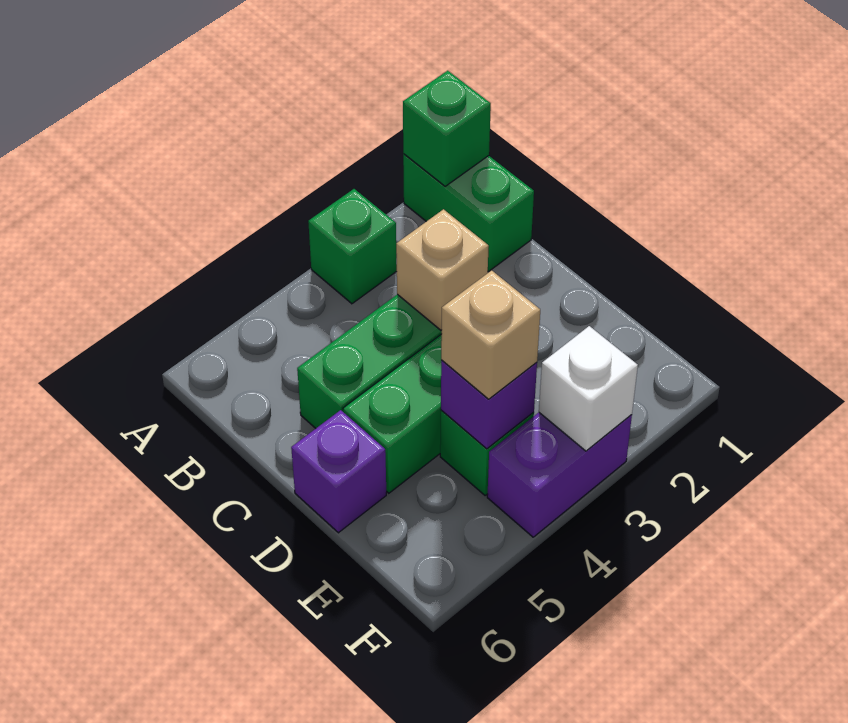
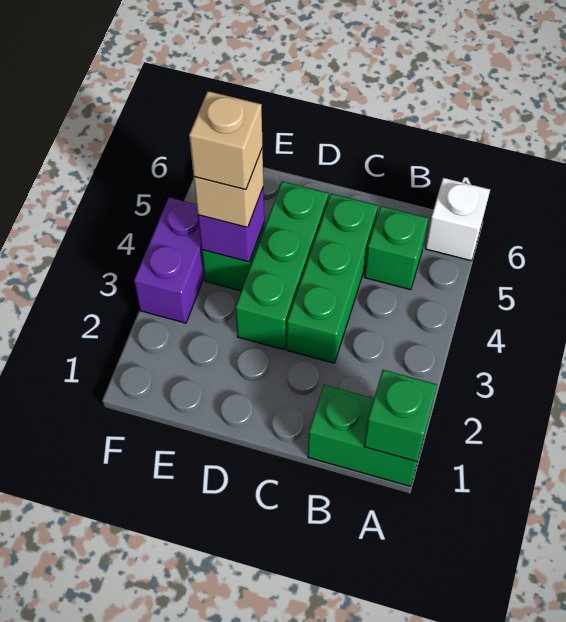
green 1x1 brick [308,189,397,304] -> green 1x1 brick moved to [364,206,428,290]
tan 1x1 brick [396,209,489,330] -> tan 1x1 brick moved to [189,91,263,190]
purple 1x1 brick [291,410,386,533] -> none
white 1x1 brick [539,326,638,451] -> white 1x1 brick moved to [425,178,490,261]

